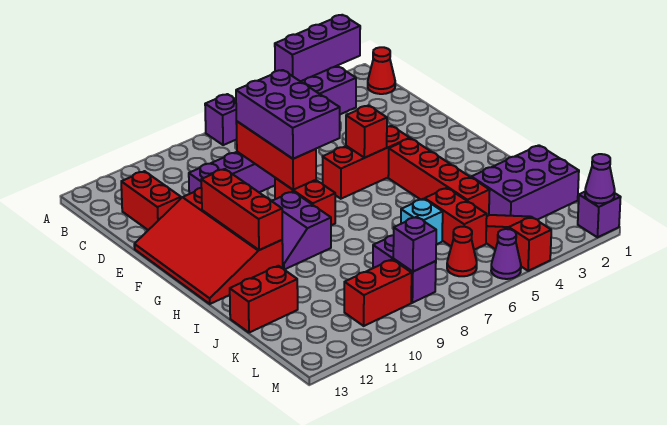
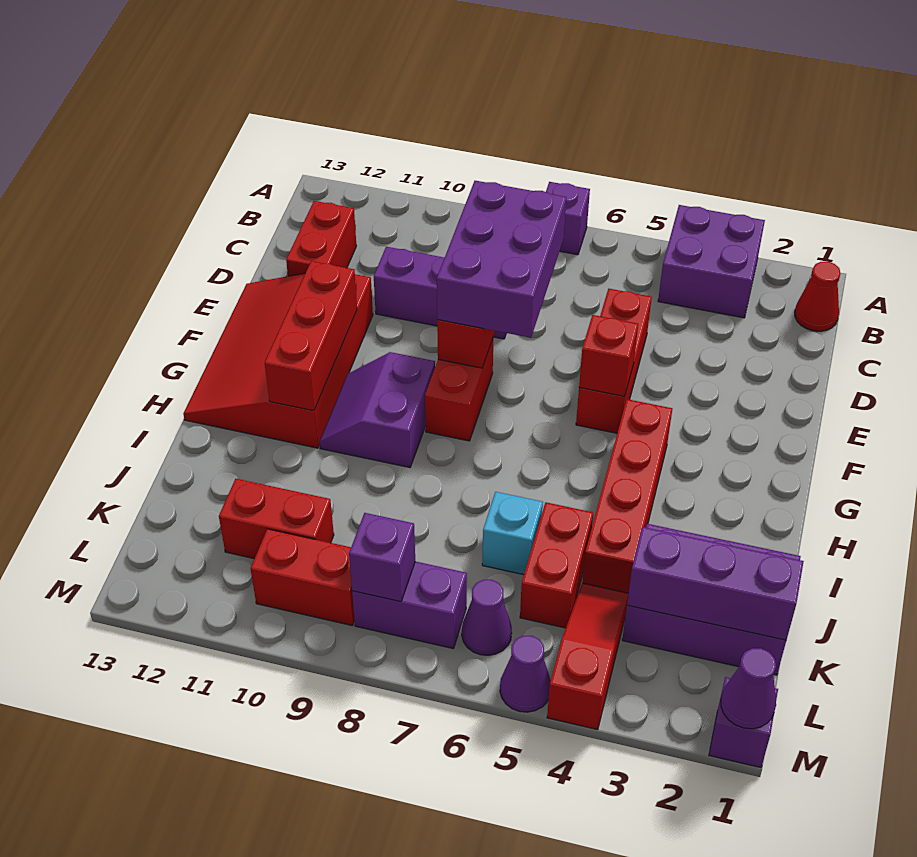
purple 1x3 brick [275,15,360,81] -> purple 1x3 brick moved to [627,527,804,640]
red 1x3 brick [323,126,410,199] -> red 1x3 brick turned to [576,289,652,433]
red 1x2 brick [230,266,298,333] -> red 1x2 brick moved to [219,479,334,559]
purple 1x2 brick [373,235,436,303] -> purple 1x2 brick turned to [352,561,467,648]
red 1x1 cone [447,227,477,276] -> purple 1x1 cone [462,580,512,655]

